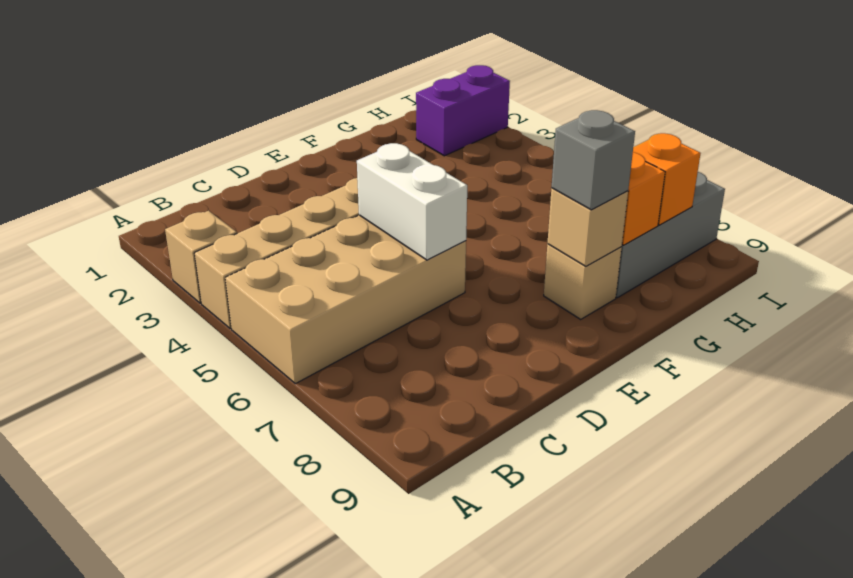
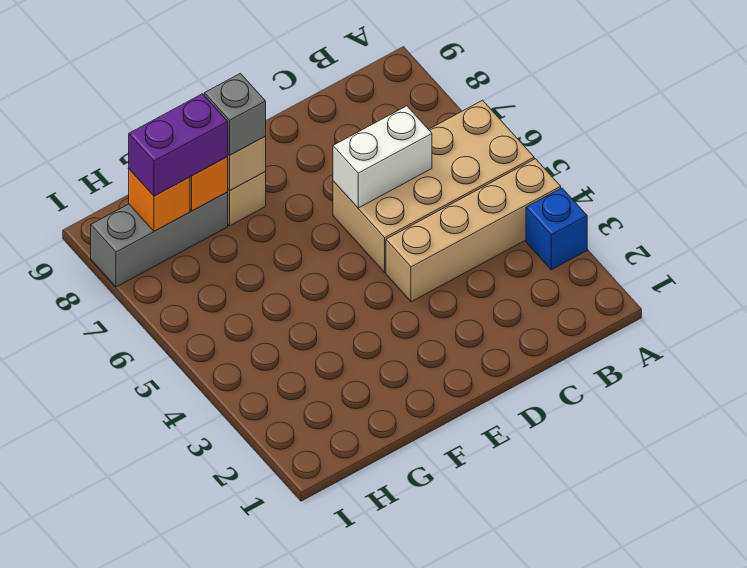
tan 1x1 brick [165,211,237,303] -> blue 1x1 brick [526,188,587,270]
white 1x2 brick [357,143,467,260] -> white 1x2 brick turned to [333,106,432,208]
purple 1x2 brick [416,65,510,156] -> purple 1x2 brick moved to [129,94,228,196]

